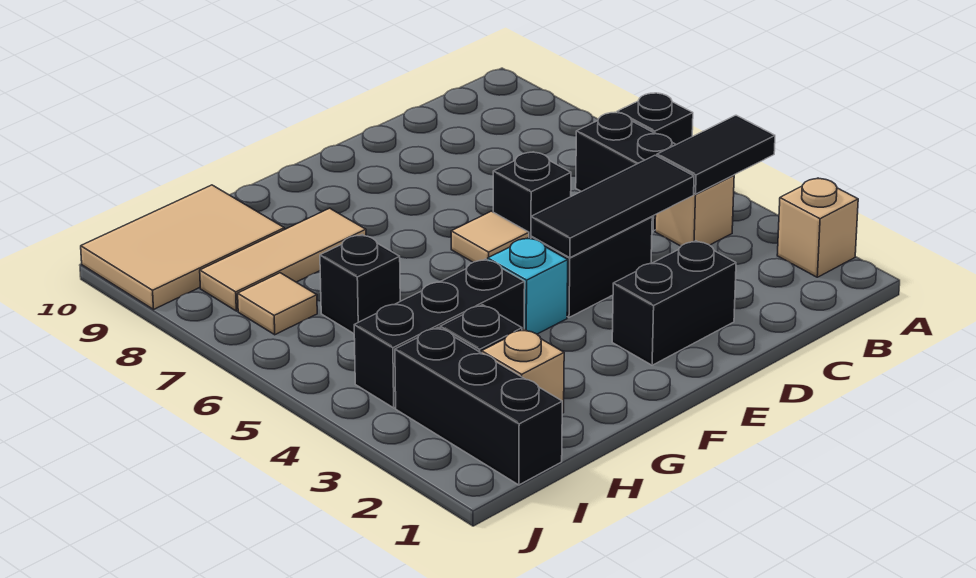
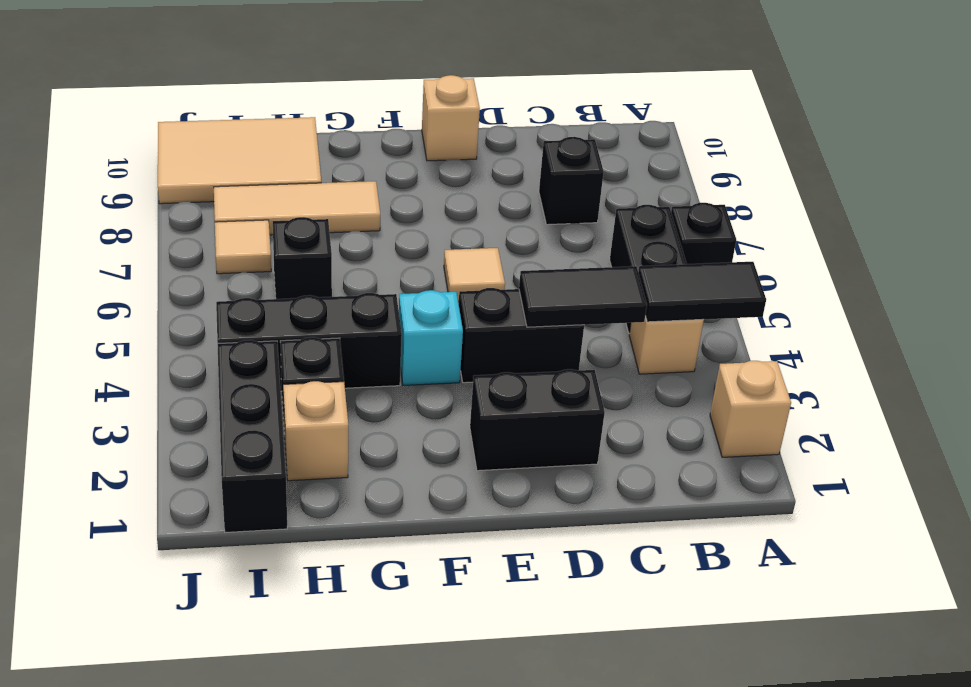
black 1x3 tile [531,155,694,258] -> black 1x2 tile [519,266,647,327]
black 1x1 brick [493,152,571,239] -> black 1x1 brick moved to [539,137,604,225]
none -> tan 1x1 brick [422,75,480,161]

